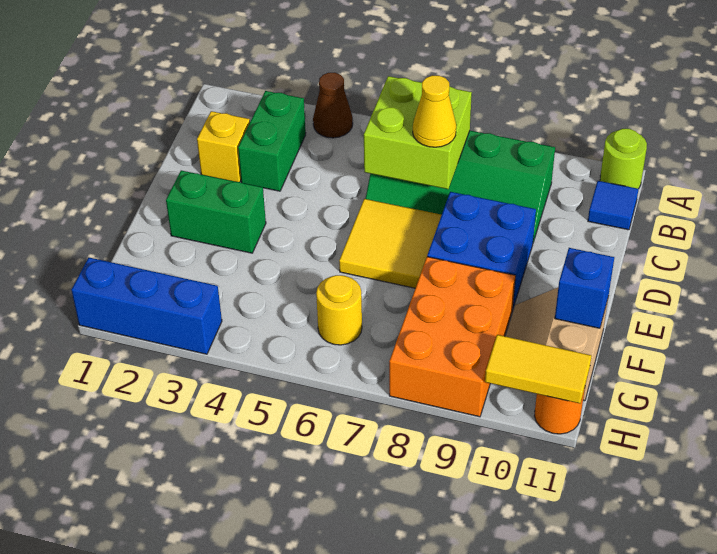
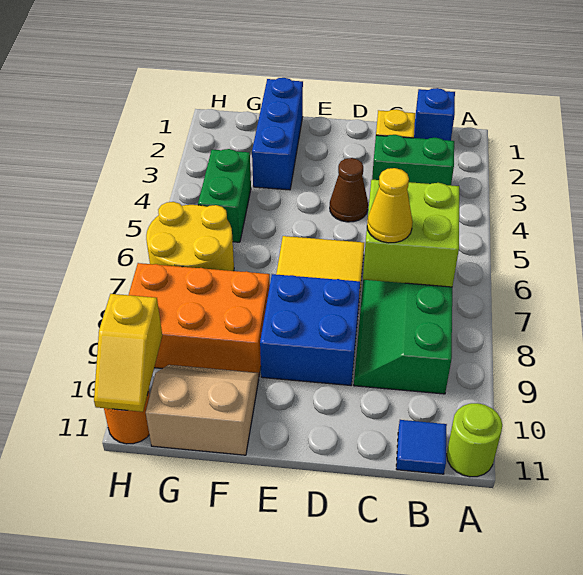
brown 1x1 cone [313,73,353,138] -> brown 1x1 cone moved to [330,158,368,222]
green 1x2 brick [166,170,266,253] -> green 1x2 brick moved to [198,149,251,242]
blue 1x1 brick [555,248,614,328] -> blue 1x1 brick moved to [414,88,455,141]
yellow 1x1 round brick [316,275,362,345] -> yellow 2x2 round brick [146,202,234,271]
blue 1x3 brick [71,258,222,354] -> blue 1x3 brick moved to [252,78,303,190]
yellow 1x2 tile [485,335,591,403] -> yellow 1x2 slope [94,294,162,412]

